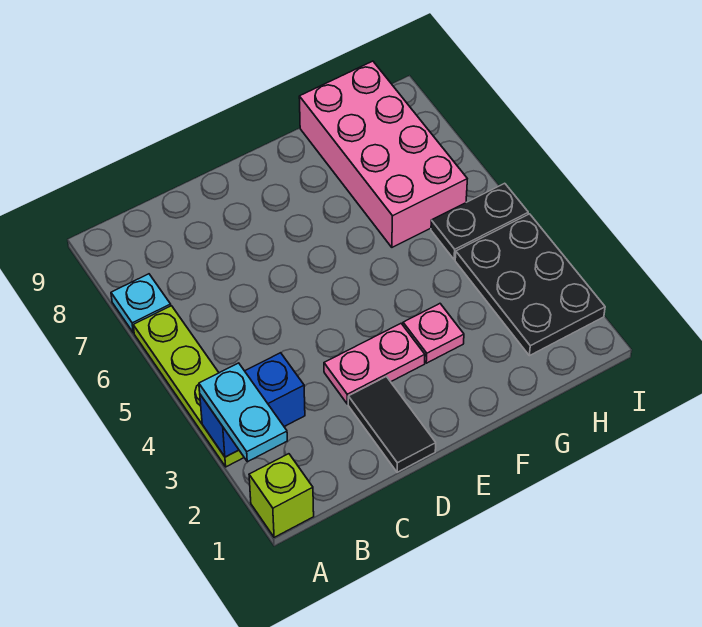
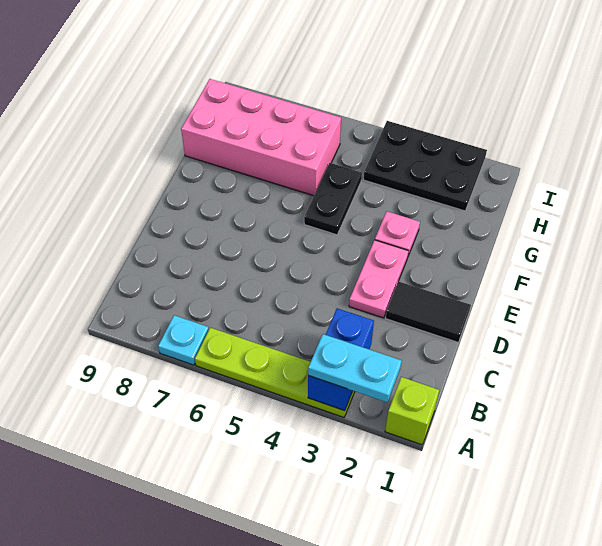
black 1x2 plate [431,183,528,260] -> black 1x2 plate moved to [304,163,362,235]

